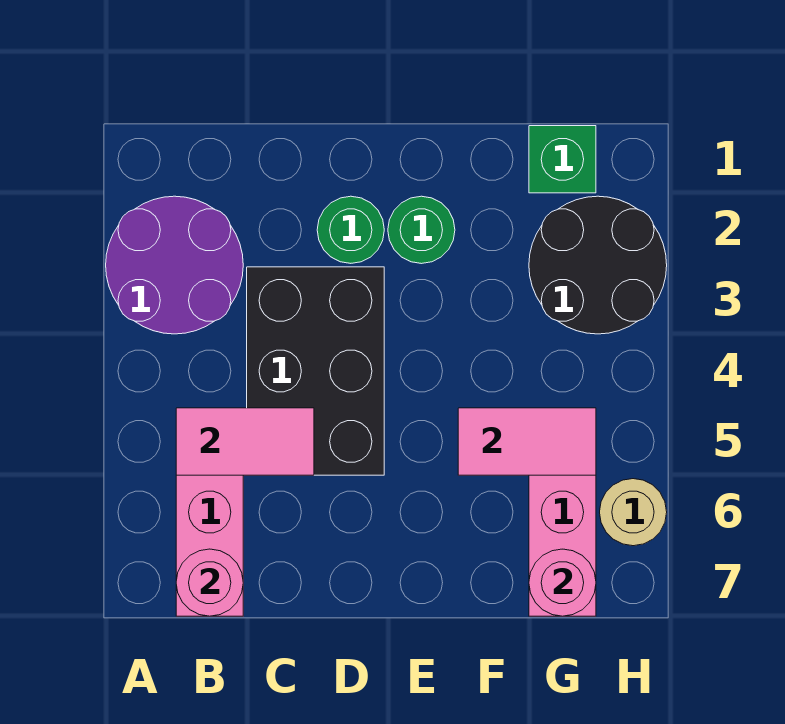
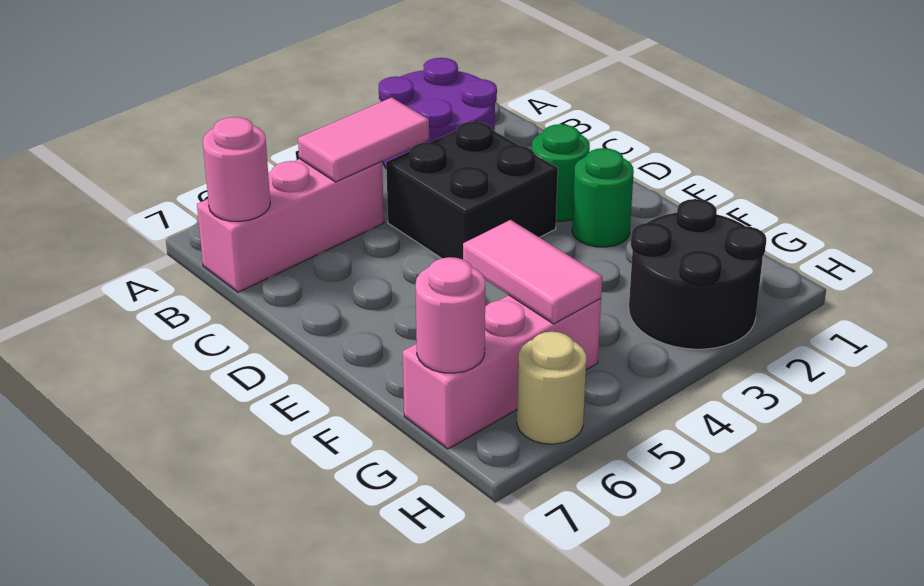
pink 1x2 tile [176,408,314,475] -> pink 1x2 tile turned to [298,97,429,182]
black 2x3 brick [247,267,384,475] -> black 2x2 brick [386,121,558,259]
green 1x1 brick [529,126,596,193] -> none

